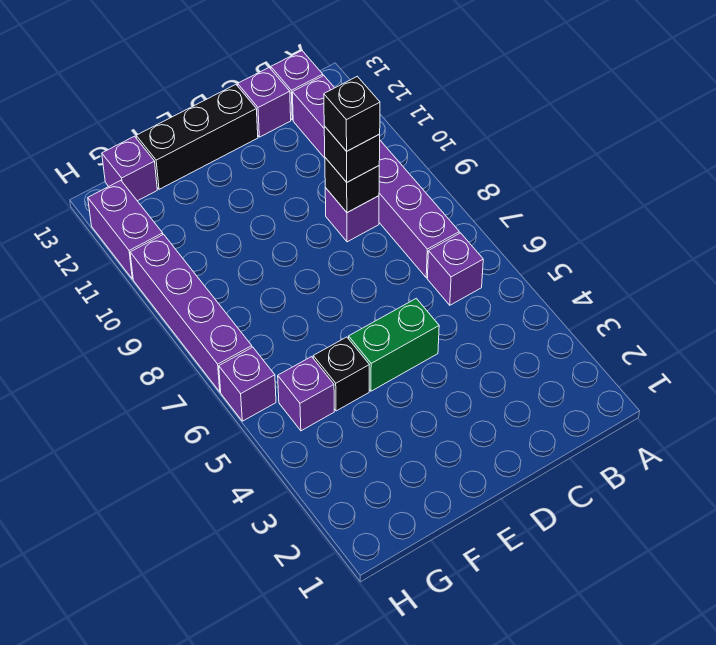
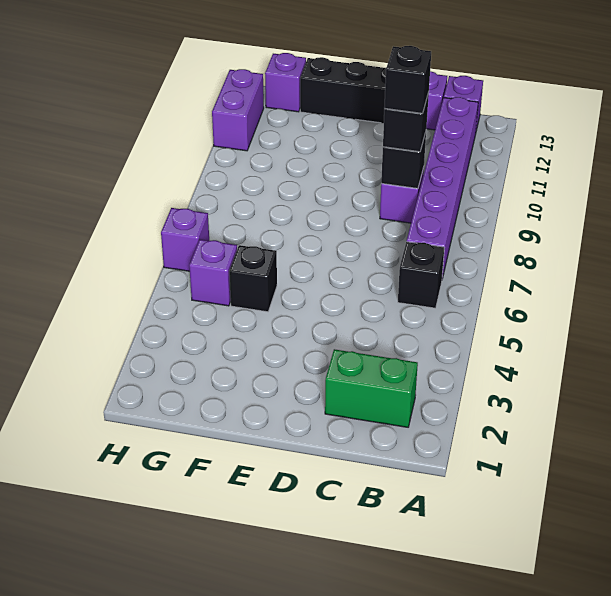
purple 1x1 brick [427,233,483,305] -> black 1x1 brick [398,242,444,308]
green 1x2 brick [349,298,439,391] -> green 1x2 brick moved to [325,349,418,427]
purple 1x4 brick [130,234,252,392] -> none

